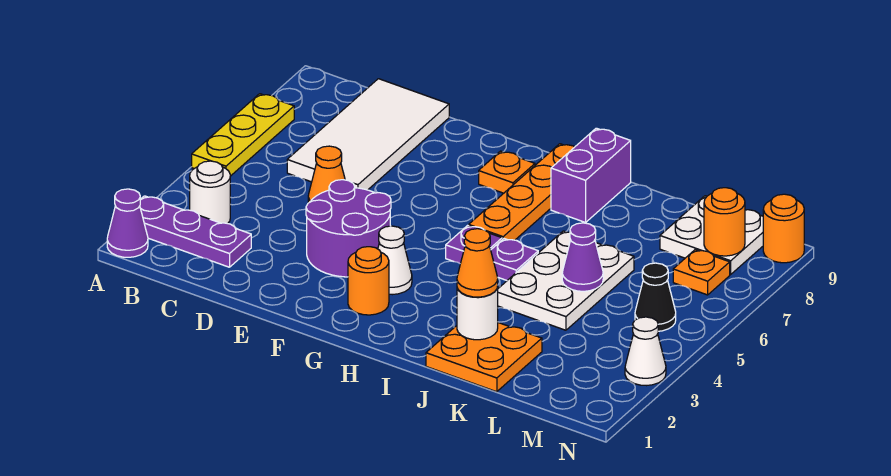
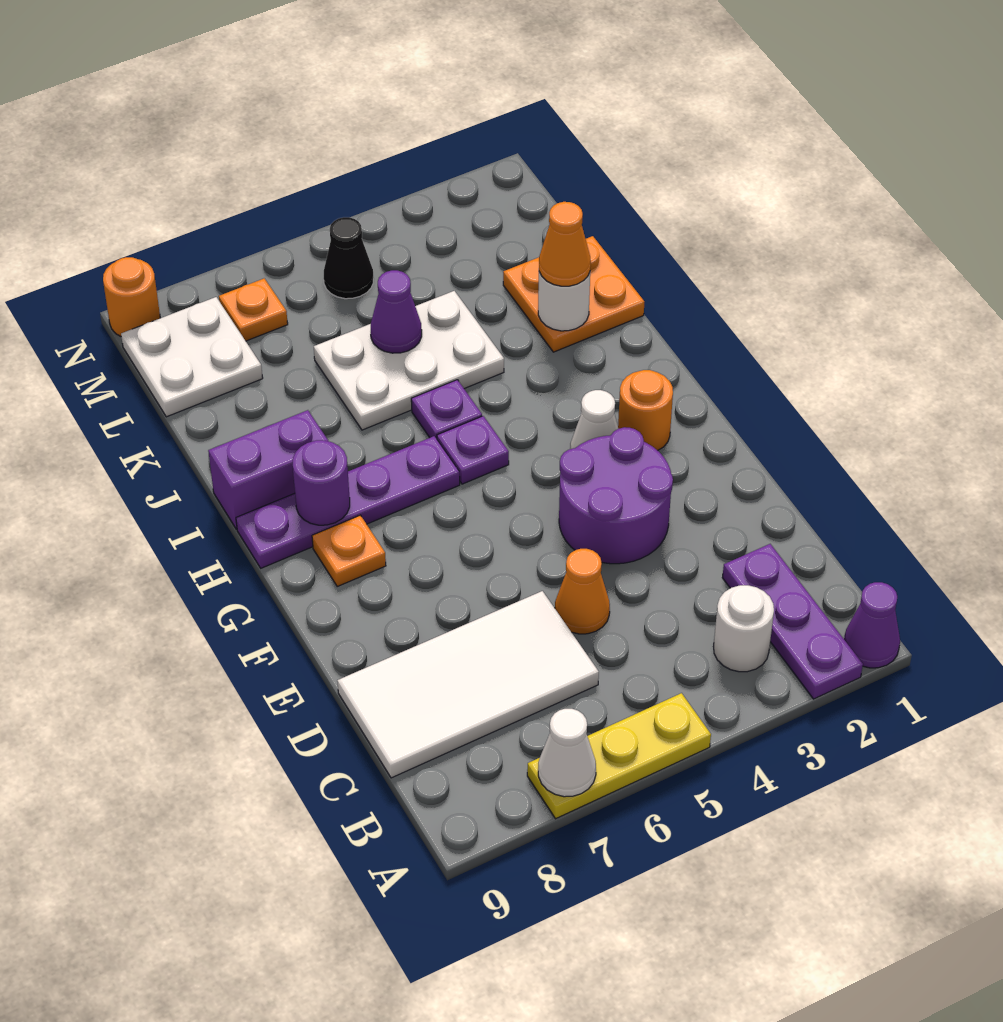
orange 1x4 plate [469,144,574,240] -> purple 1x4 plate [236,436,460,568]
none -> purple 1x1 round brick [293,440,350,525]
orange 1x1 round brick [704,188,745,256] -> none
white 1x1 cone [625,317,666,386] -> white 1x1 cone moved to [538,709,596,797]

